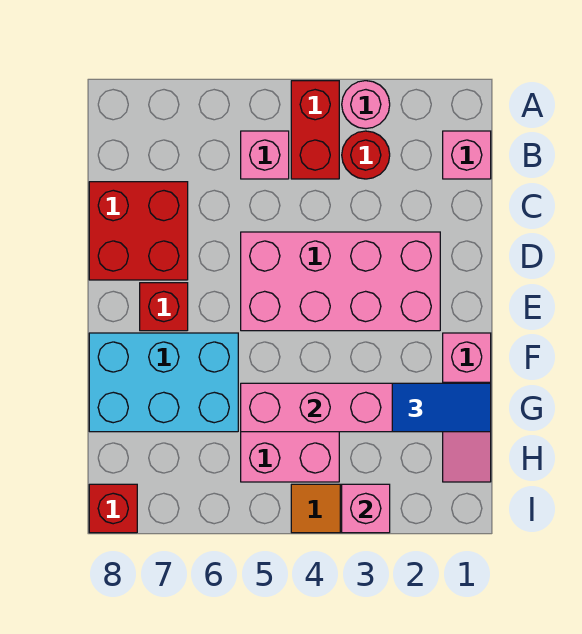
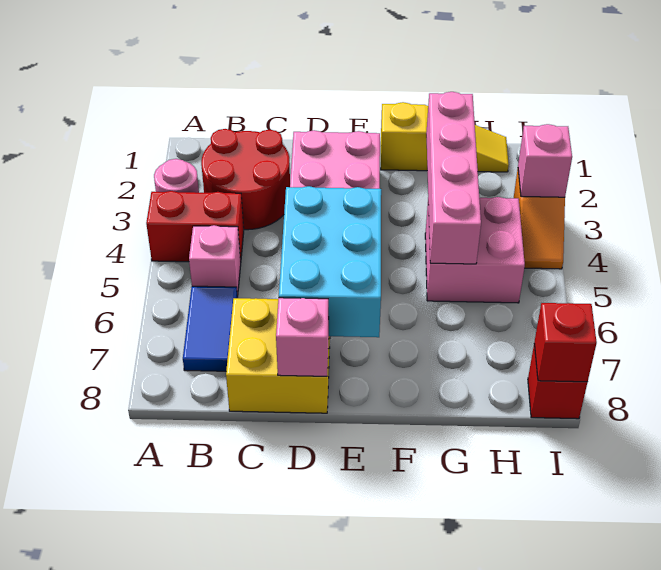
pink 1x1 brick [443,131,491,179] -> pink 1x1 brick moved to [276,298,329,376]
red 1x1 round brick [342,131,390,179] -> red 2x2 round brick [201,129,290,230]
red 2x2 brick [89,182,188,280] -> yellow 2x2 brick [226,298,330,413]
red 1x1 brick [140,283,188,331] -> red 1x1 brick moved to [534,303,597,382]
pink 1x3 slope [443,333,491,482] -> yellow 1x3 slope [381,102,509,172]
cyan 2x3 brick [89,333,238,432] -> cyan 2x3 brick moved to [279,186,381,337]
blue 1x2 tile [392,383,491,432] -> blue 1x2 tile moved to [183,286,237,371]

